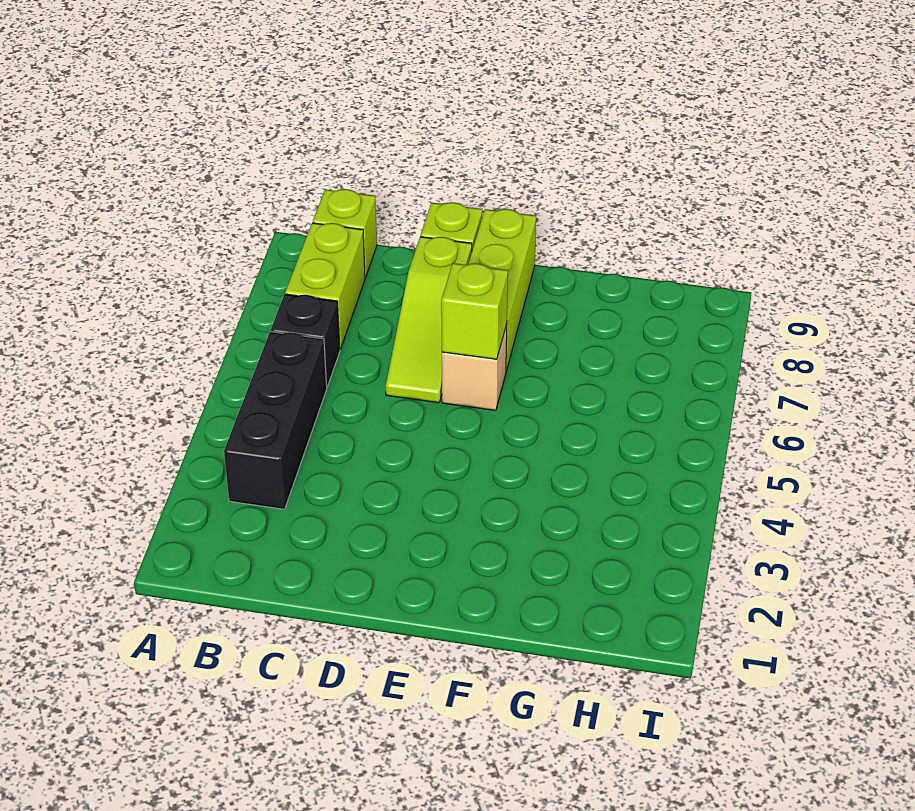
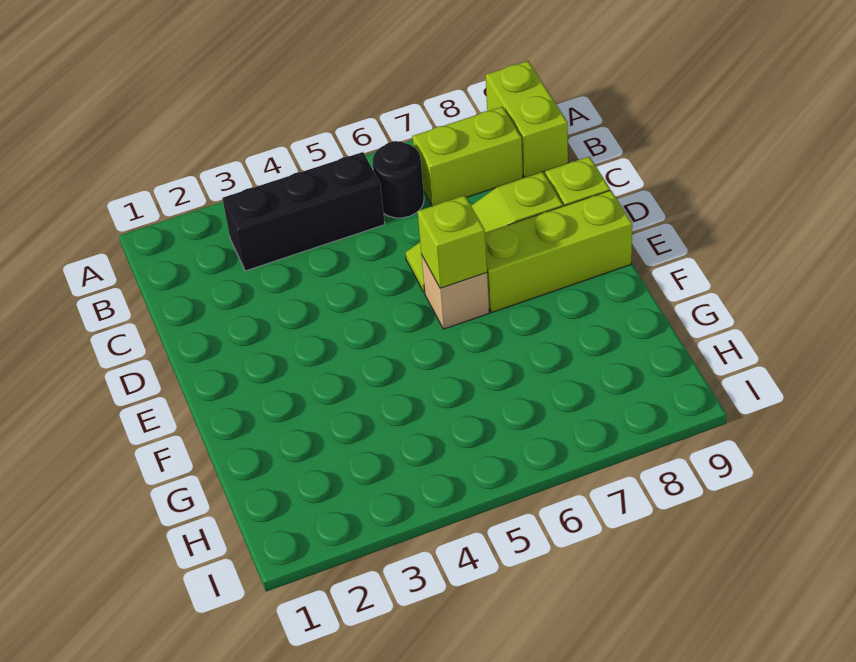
black 1x1 brick [271,294,340,387] -> black 1x1 round brick [372,141,424,218]
lime 1x1 brick [313,189,377,278] -> lime 1x2 brick [486,61,568,177]

